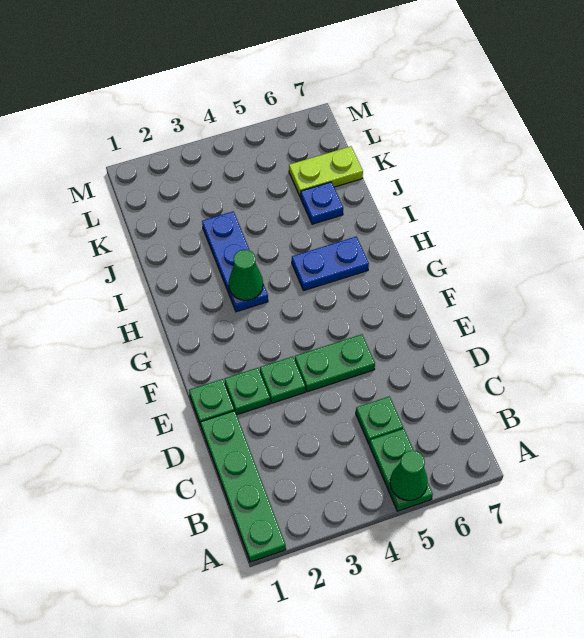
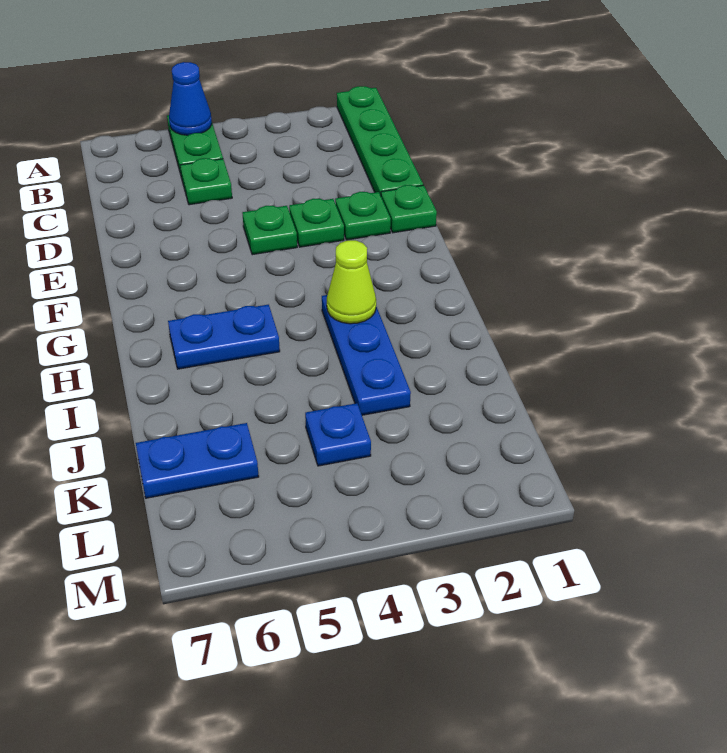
green 1x1 cone [390,451,428,501] -> blue 1x1 cone [169,62,212,135]
green 1x2 plate [295,334,375,392] -> green 1x1 plate [242,206,297,255]
green 1x1 cone [229,250,263,300] -> lime 1x1 cone [327,240,376,324]
blue 1x1 plate [301,182,343,224] -> blue 1x1 plate moved to [305,403,371,466]
lime 1x2 plate [289,146,363,197] -> blue 1x2 plate [136,423,259,498]

